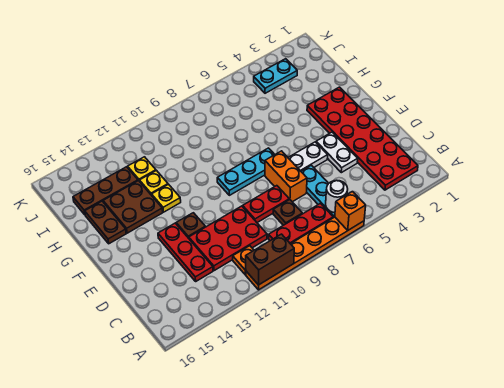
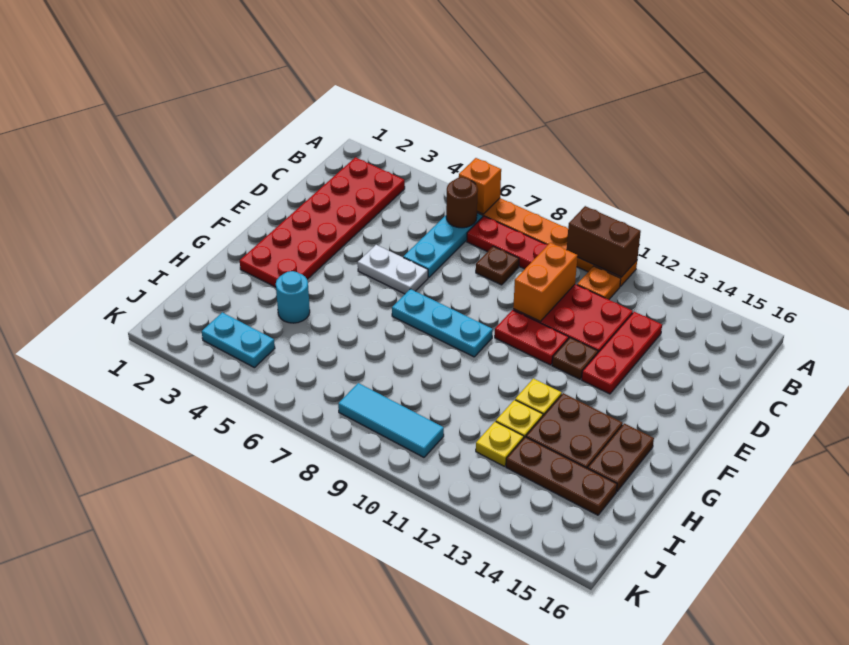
white 1x1 round brick [326,180,348,213] -> brown 1x1 round brick [446,177,478,228]
white 1x2 plate [316,132,358,173] -> none
orange 1x2 brick [265,151,307,202] -> orange 1x2 brick moved to [513,243,578,321]
red 1x2 plate [243,186,289,223] -> red 1x2 plate moved to [495,310,569,365]
none -> cyan 1x1 round brick [276,271,310,323]
none -> cyan 1x3 tile [338,383,444,457]

